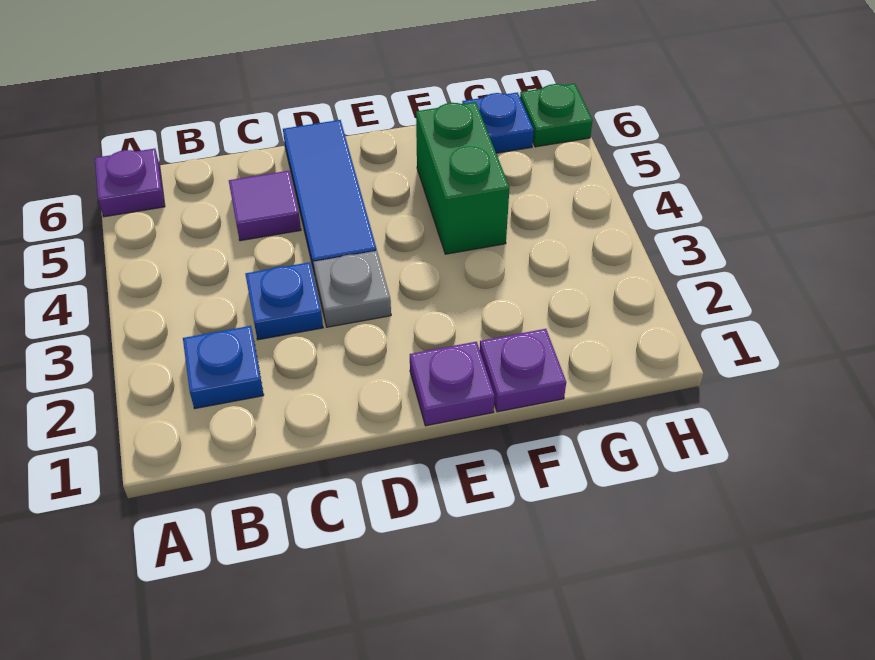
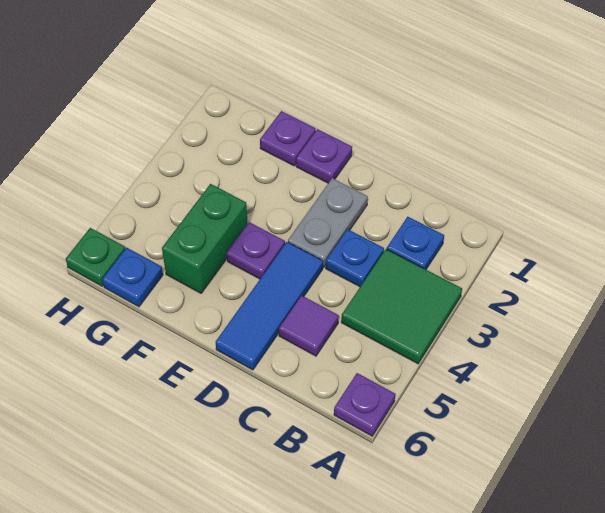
none -> green 2x2 tile [341,249,462,364]
grey 1x1 plate [313,251,391,327] -> grey 1x2 plate [288,178,368,268]
none -> purple 1x1 plate [227,222,285,279]

